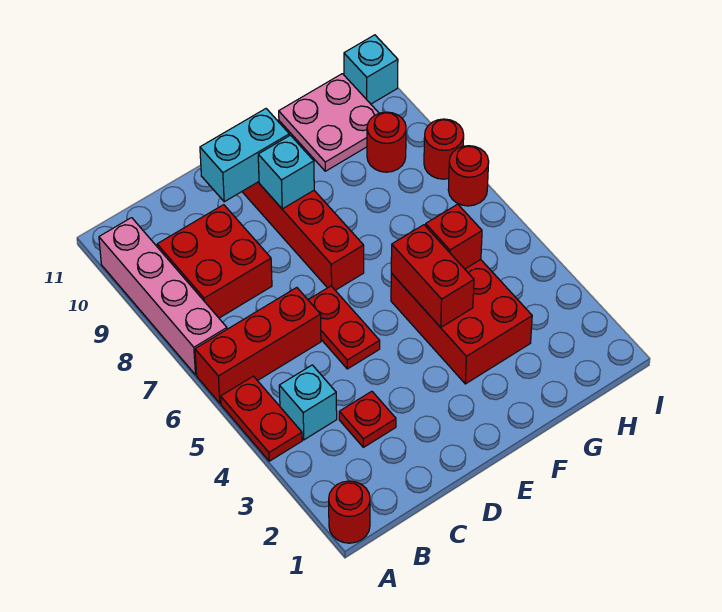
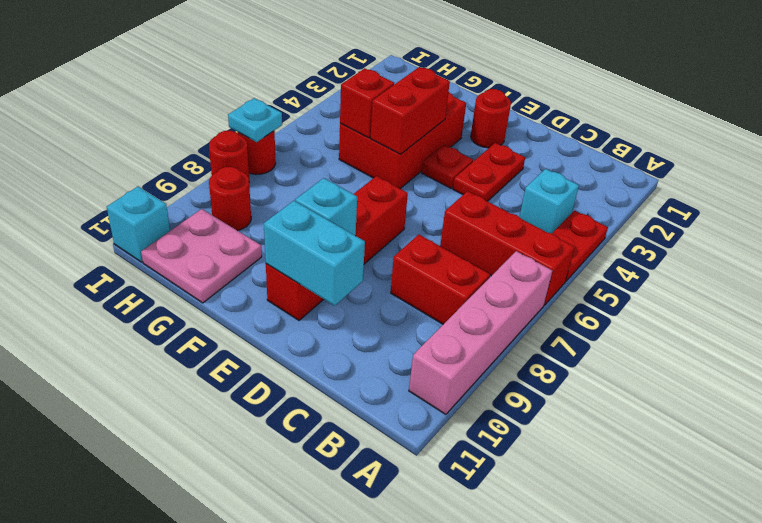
red 1x1 round brick [329,481,370,543] -> red 1x1 round brick moved to [471,89,511,148]
red 2x2 brick [157,205,272,318] -> red 1x2 brick [391,235,490,324]
red 1x1 plate [339,391,396,447] -> red 1x1 plate moved to [422,145,473,188]
red 1x2 plate [308,286,380,369] -> red 1x2 plate moved to [453,143,525,201]
none -> cyan 1x1 plate [228,98,282,142]

